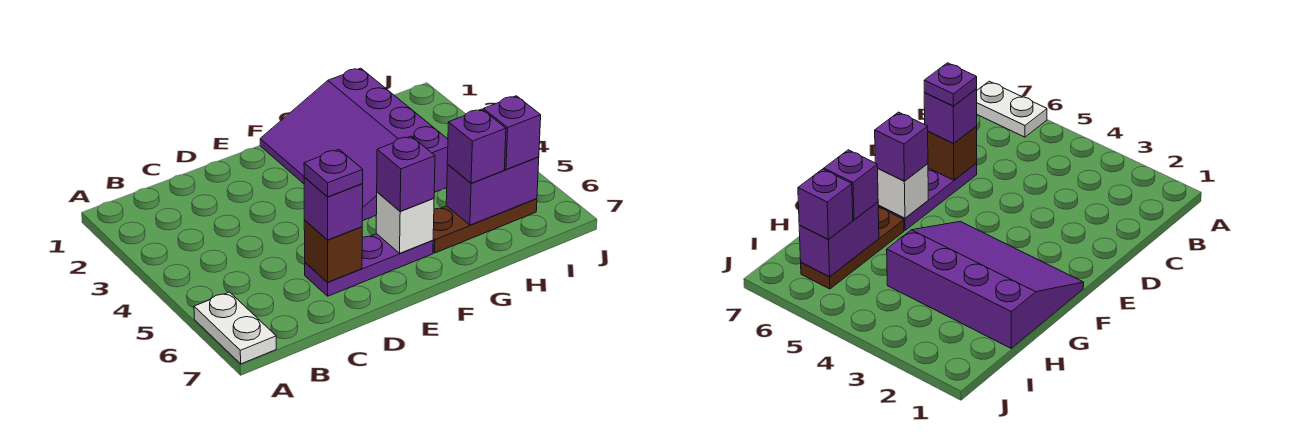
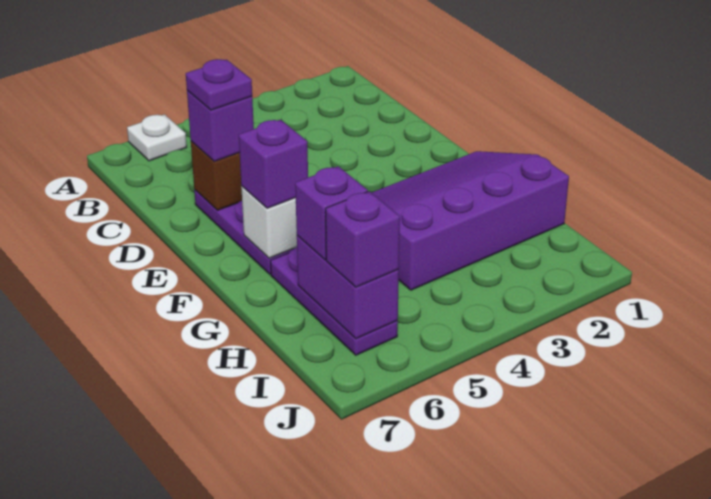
white 1x2 plate [194,292,276,364] -> white 1x1 plate [127,114,187,161]
brown 1x3 plate [433,199,537,253] -> purple 1x3 plate [271,248,398,355]

